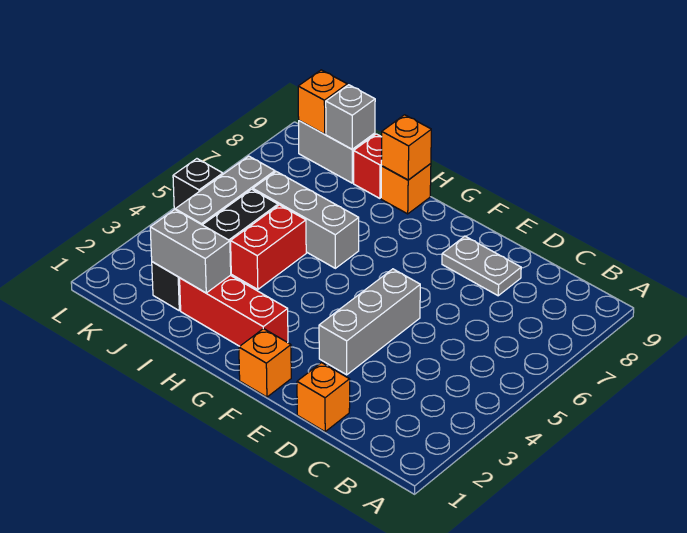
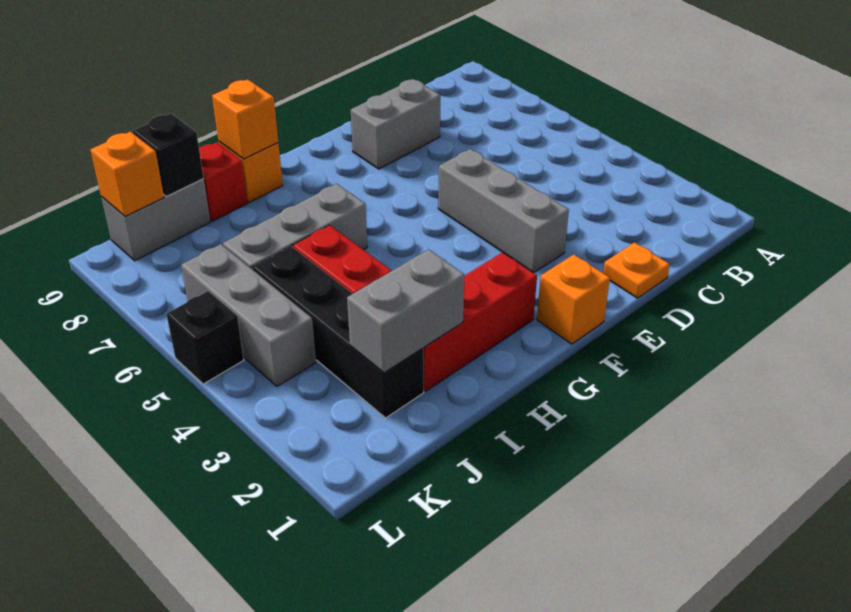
orange 1x1 brick [297,363,350,432] -> orange 1x1 plate [603,242,670,298]
grey 1x2 plate [442,236,521,296] -> grey 1x2 brick [351,79,440,169]
grey 1x1 brick [326,85,375,149] -> black 1x1 brick [133,114,204,197]

